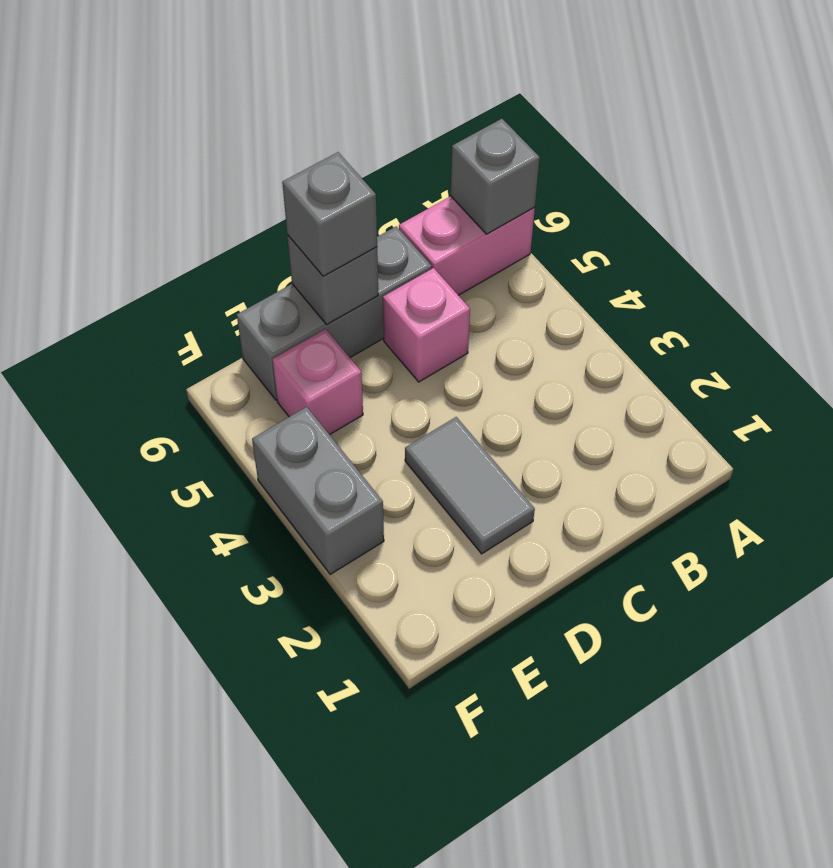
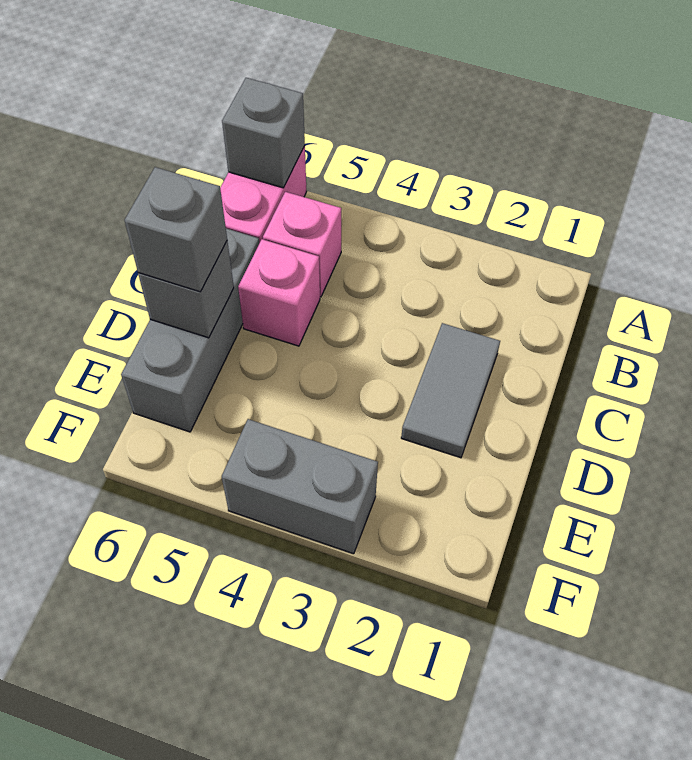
grey 1x2 tile [405,417,535,554] -> grey 1x2 tile turned to [401,323,500,458]
pink 1x1 brick [273,329,363,435] -> pink 1x1 brick moved to [263,192,341,297]

